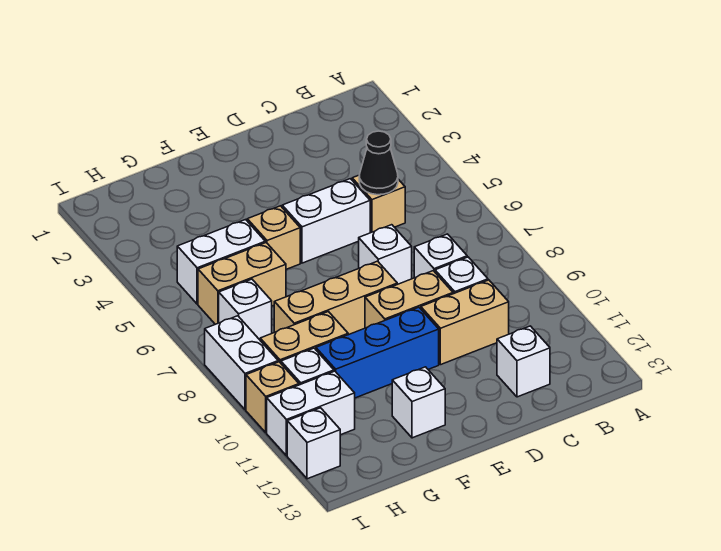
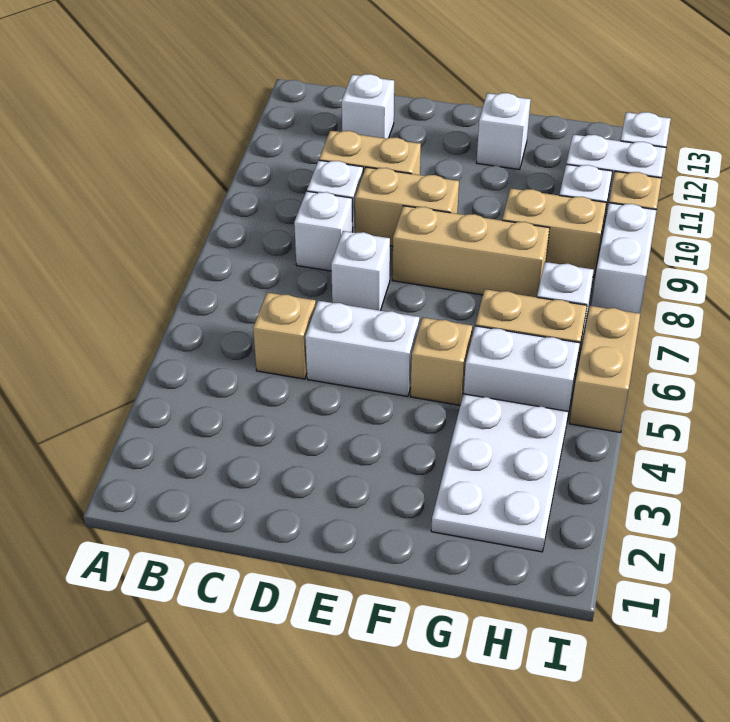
black 1x1 cone [359,131,398,195] -> none
blue 1x3 brick [316,307,439,398] -> none
none -> white 2x3 plate [431,394,568,552]
none -> tan 1x2 brick [569,306,640,433]

